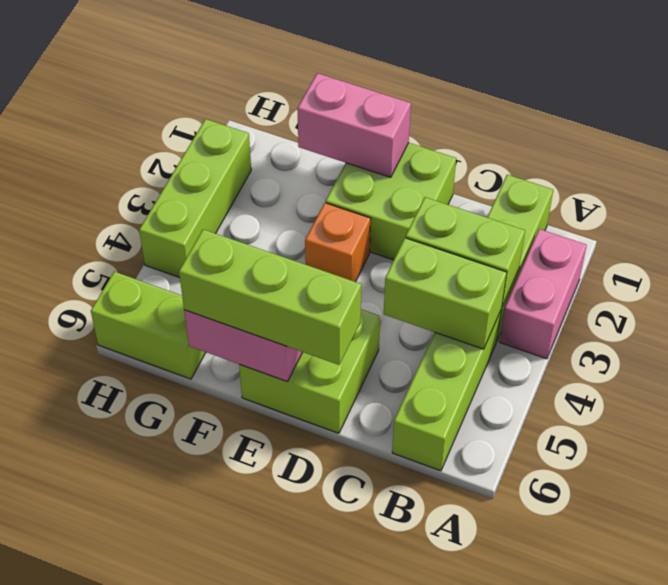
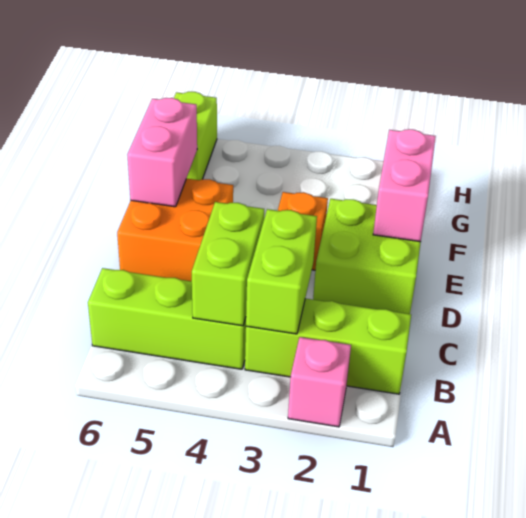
pink 1x2 brick [500,229,587,359] -> pink 1x1 brick [288,337,351,427]
lime 2x2 brick [239,309,380,433] -> orange 2x2 brick [117,179,233,281]
lime 1x3 brick [179,229,361,365] -> none
lime 1x3 brick [139,119,251,277] -> none

